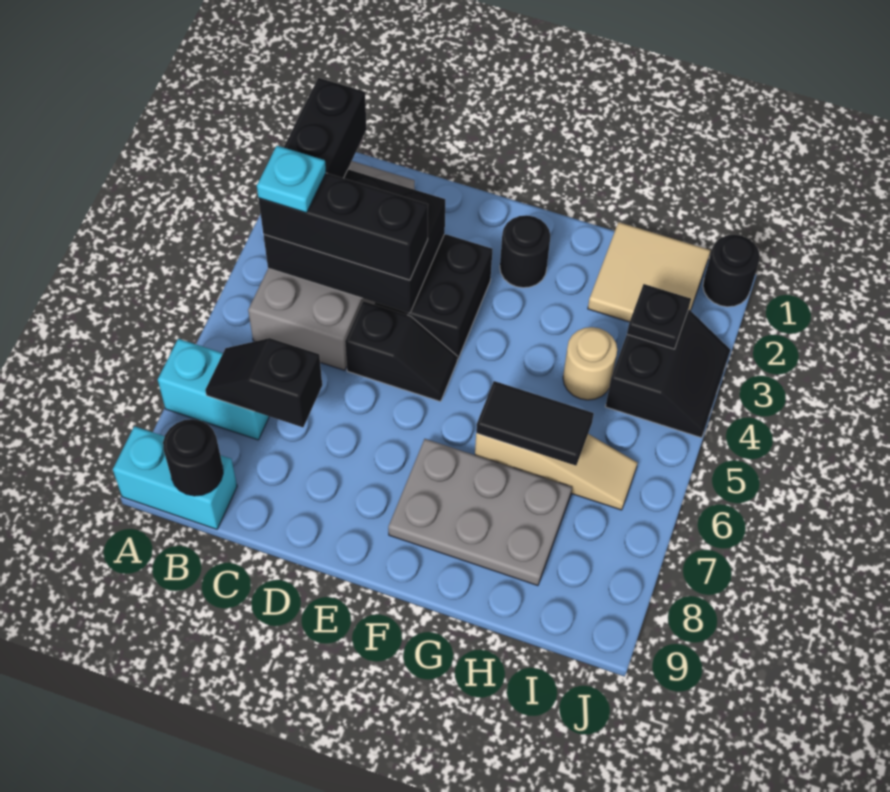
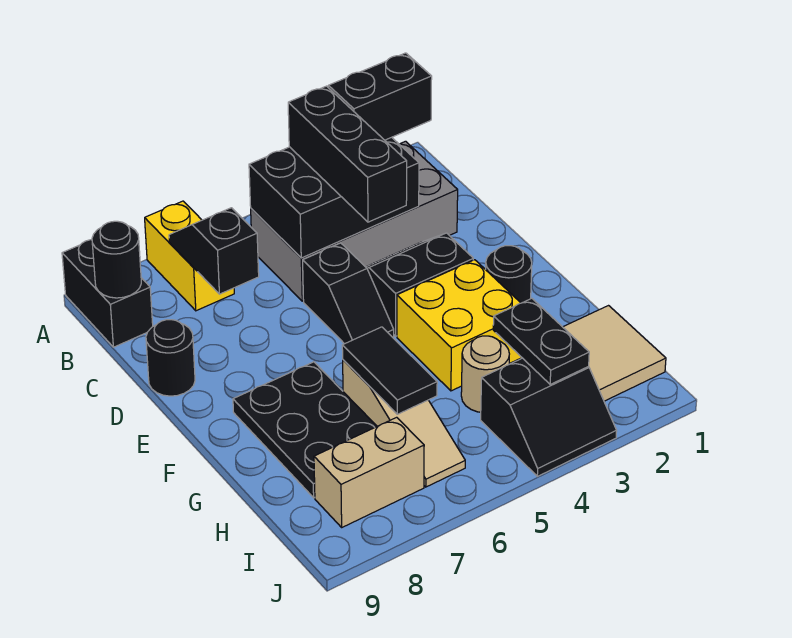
cyan 1x2 brick [158,339,269,440] -> yellow 1x2 brick [145,201,234,311]
cyan 1x2 brick [113,426,237,529] -> black 1x2 brick [62,240,153,347]
black 2x3 brick [263,169,445,313] -> black 2x3 brick turned to [249,137,419,258]
cyan 1x1 plate [257,146,326,213] -> none
none -> yellow 2x2 brick [397,260,522,391]
grey 2x3 plate [388,439,572,586] -> black 2x3 plate [233,362,377,498]
black 1x1 plate [627,284,691,349] -> black 1x2 plate [493,298,589,384]
none -> tan 1x2 brick [314,417,424,527]
black 1x1 round brick [703,235,760,307] -> black 1x1 round brick moved to [146,320,195,396]

